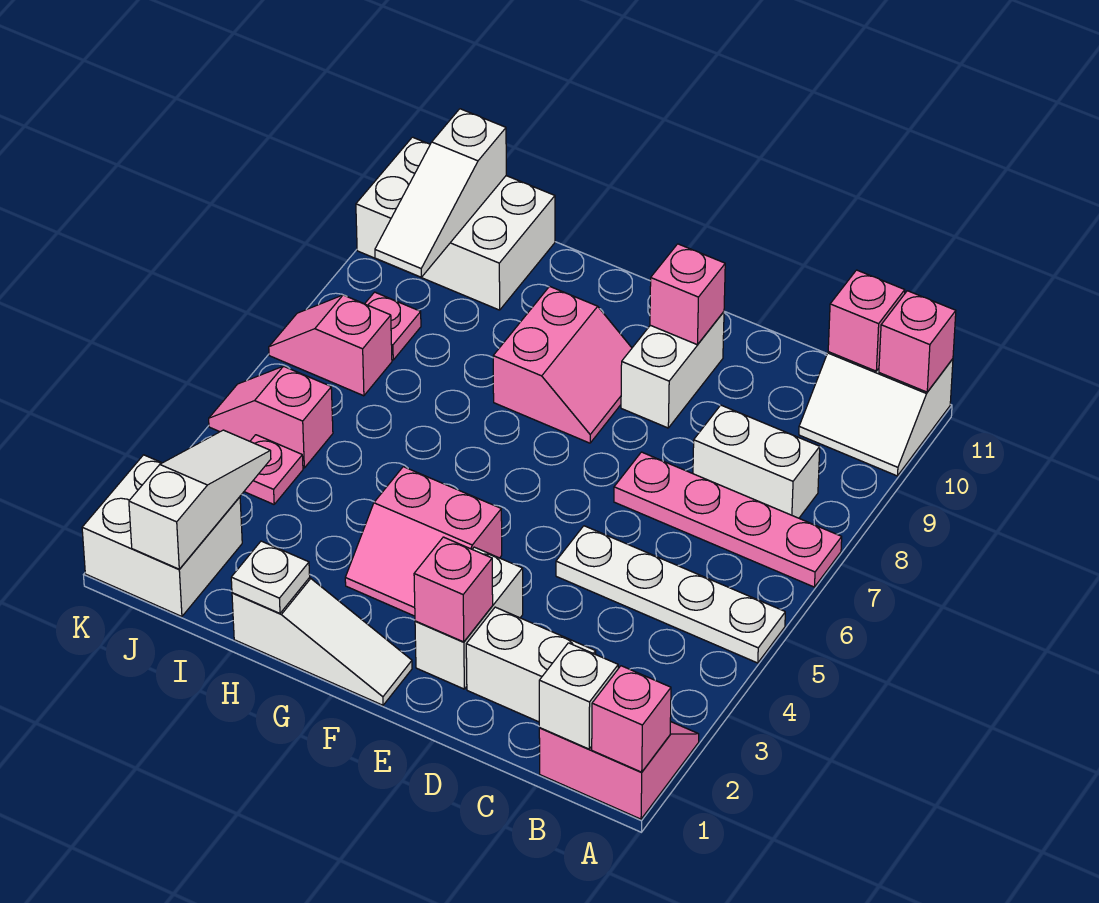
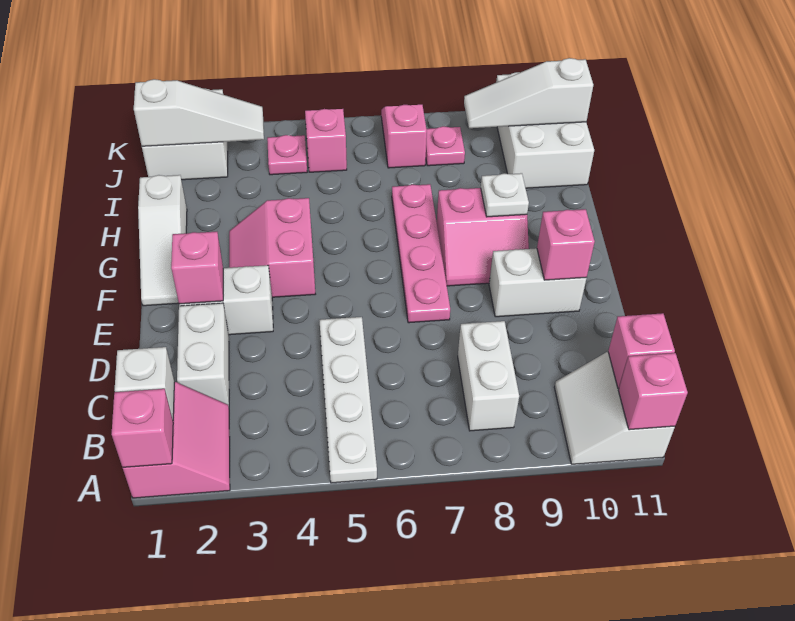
pink 1x4 plate [614,452,842,587] -> pink 1x4 plate moved to [392,184,450,323]
white 1x1 plate [231,541,310,613] -> white 1x1 plate moved to [481,173,529,217]

